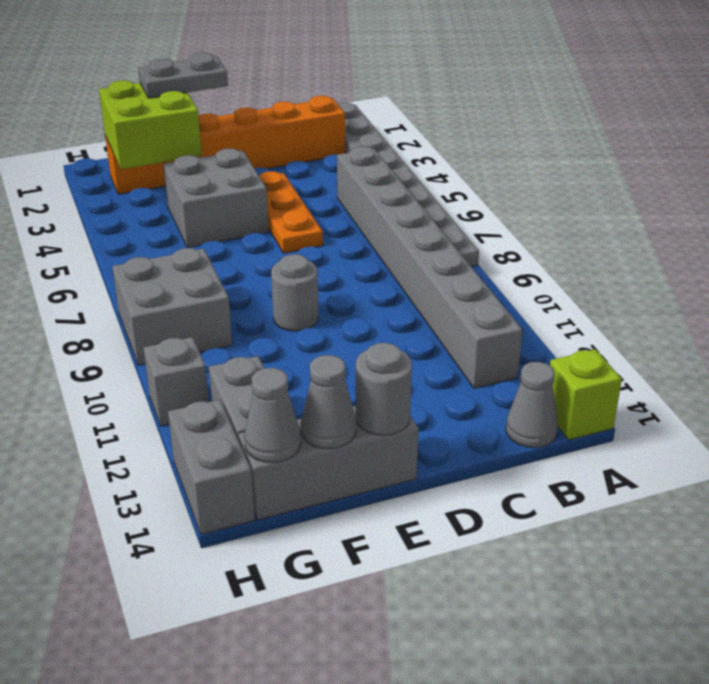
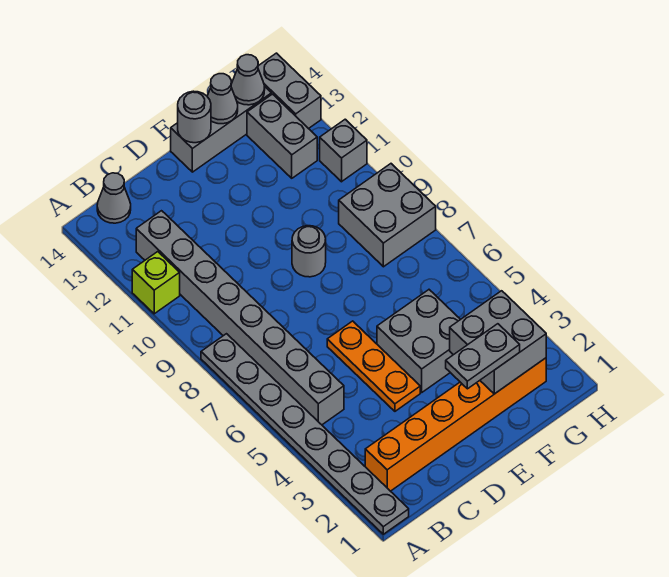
lime 1x1 brick [550,349,622,440] -> lime 1x1 brick moved to [132,252,180,314]
lime 2x2 brick [99,80,202,169] -> grey 2x2 brick [450,291,546,394]

